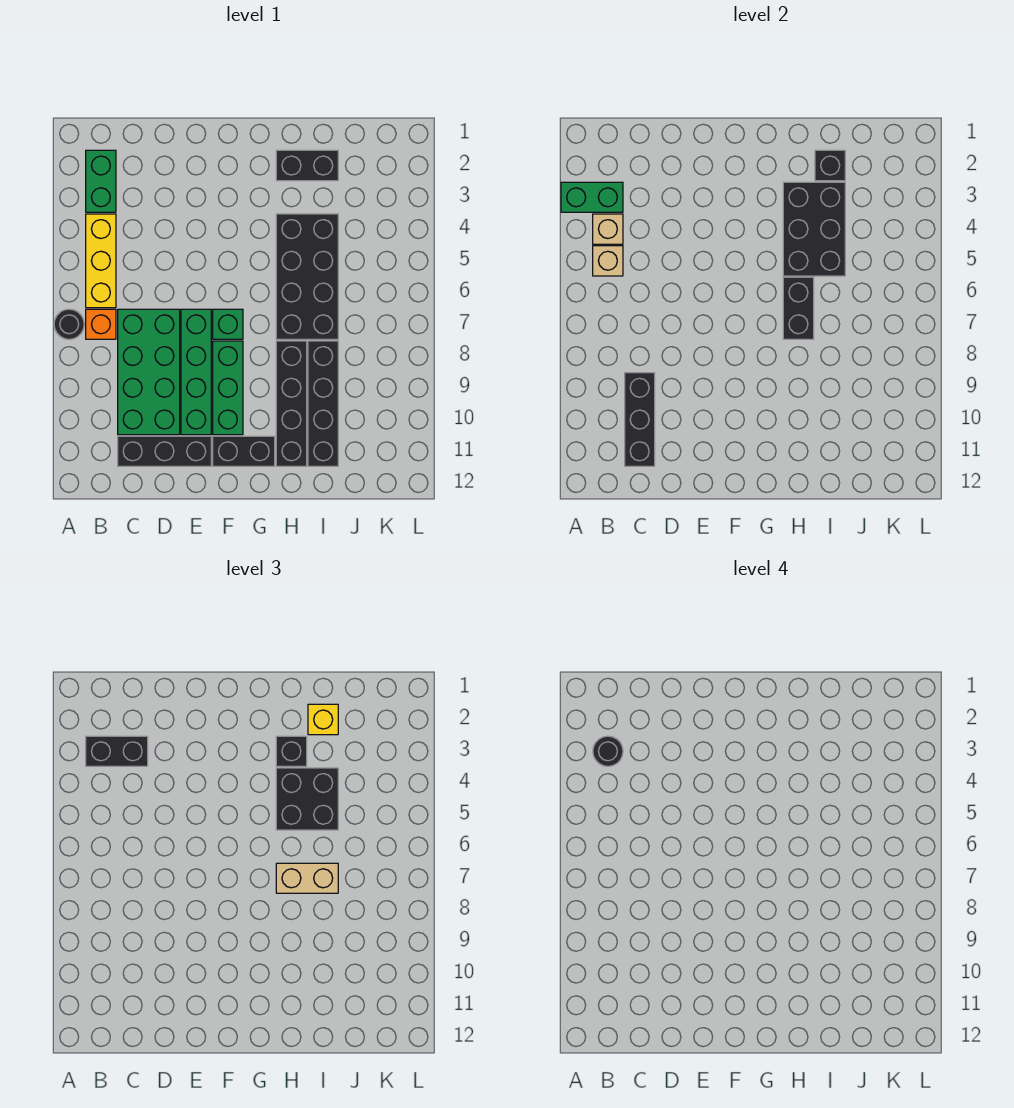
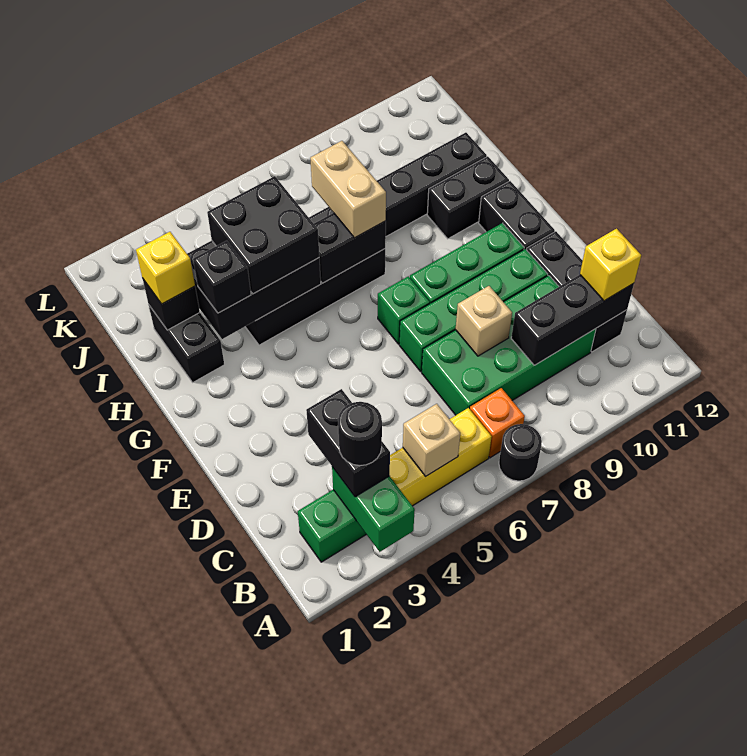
tan 1x1 brick [593,214,623,244] -> tan 1x1 brick moved to [456,286,512,356]
none -> yellow 1x1 brick [580,229,641,301]
black 1x4 brick [276,341,307,466] -> black 1x2 brick [427,156,509,239]

